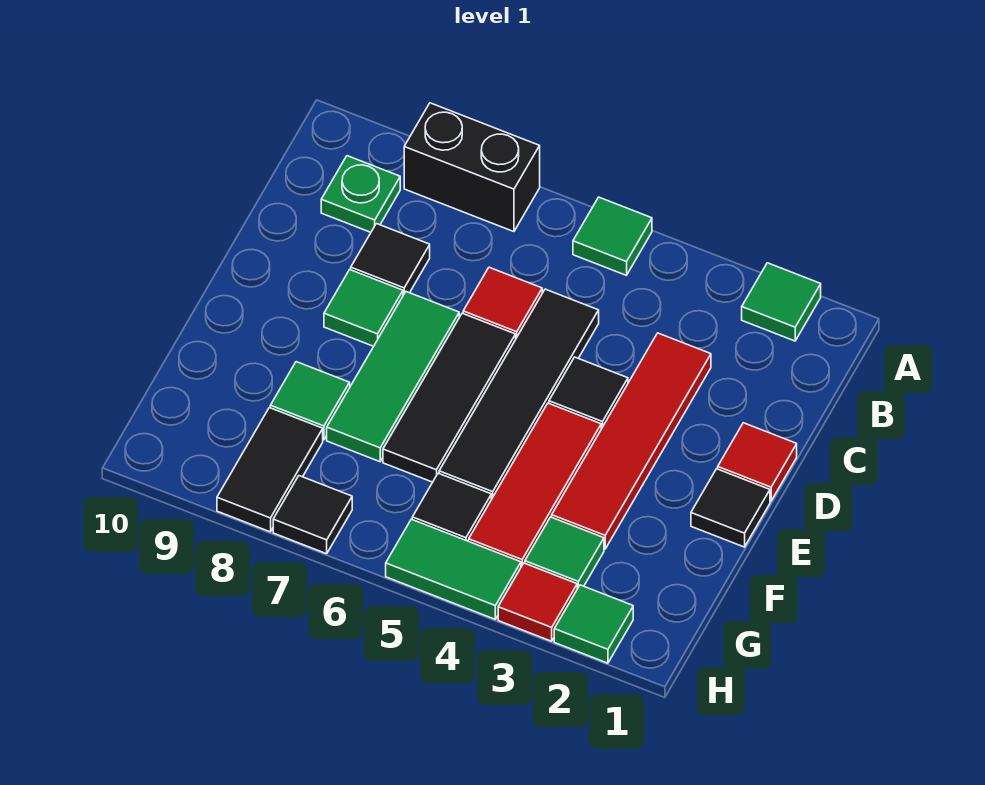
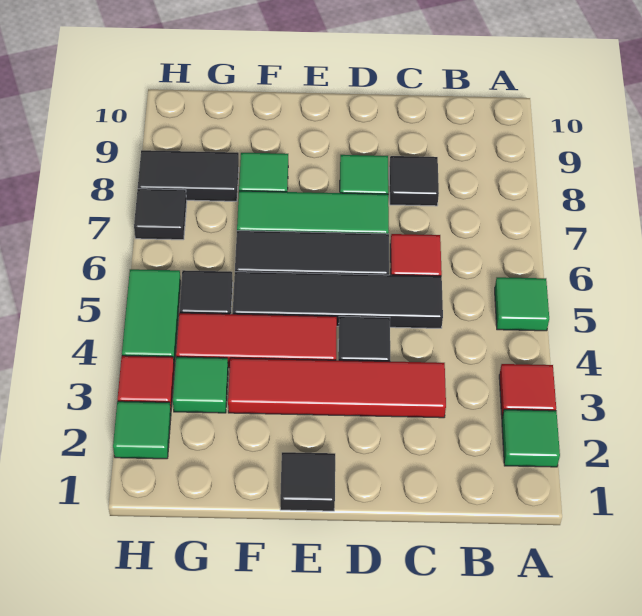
black 1x2 brick [404,103,540,232] -> none
green 1x1 plate [321,156,400,232] -> none
red 1x1 tile [718,423,797,501] -> red 1x1 tile moved to [499,364,556,418]

